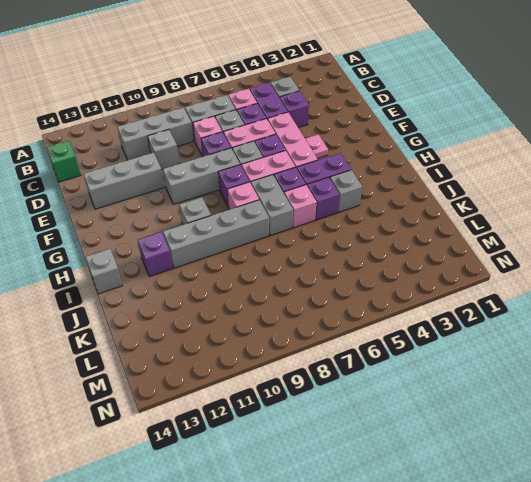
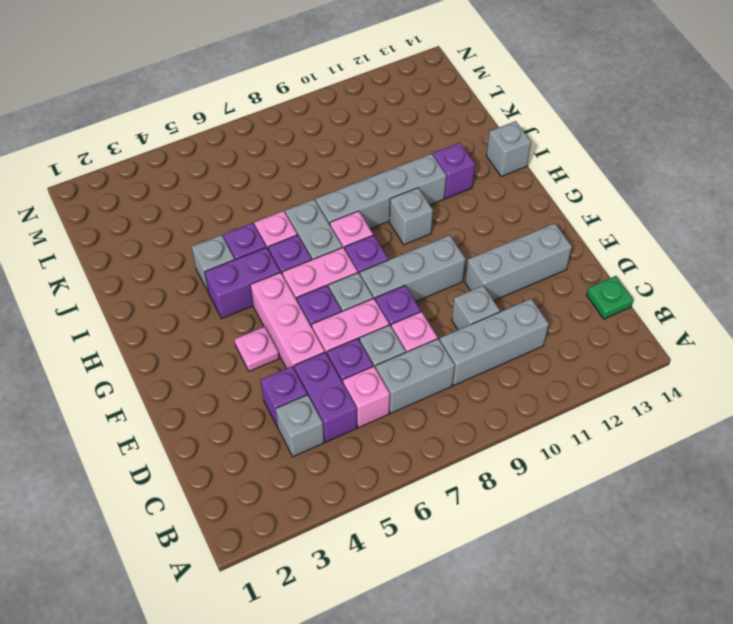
green 1x1 brick [47,141,81,182] -> green 1x1 plate [587,276,633,319]

